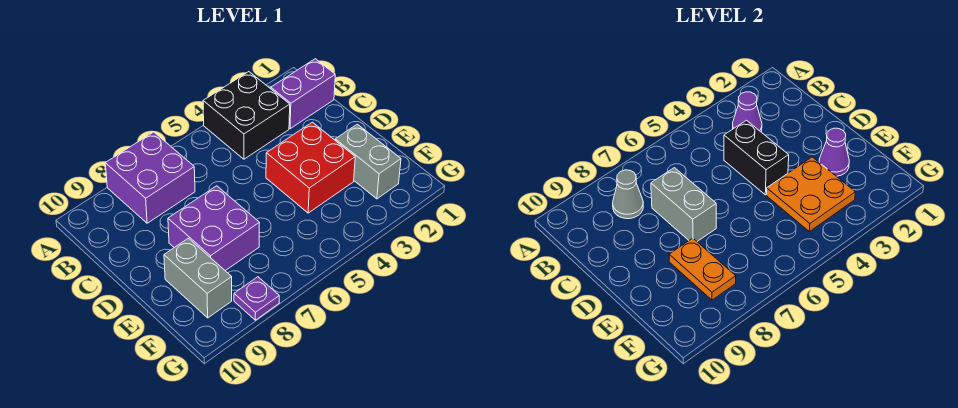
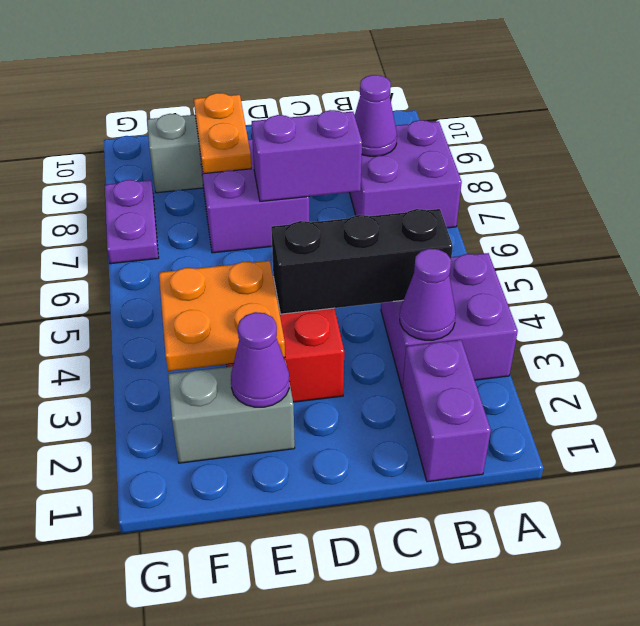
black 2x2 brick [203,72,290,159] -> purple 2x2 brick [381,253,518,389]
grey 1x1 cone [613,170,643,219] -> purple 1x1 cone [355,75,397,156]
black 1x2 brick [724,120,789,195] -> black 1x3 brick [271,209,453,314]
grey 1x2 brick [651,168,716,241] -> purple 1x2 brick [252,110,362,201]
orange 1x2 plate [669,238,736,300] -> orange 1x2 plate turned to [194,93,251,174]
purple 1x1 plate [234,277,279,320] -> purple 1x2 plate [105,180,159,264]

